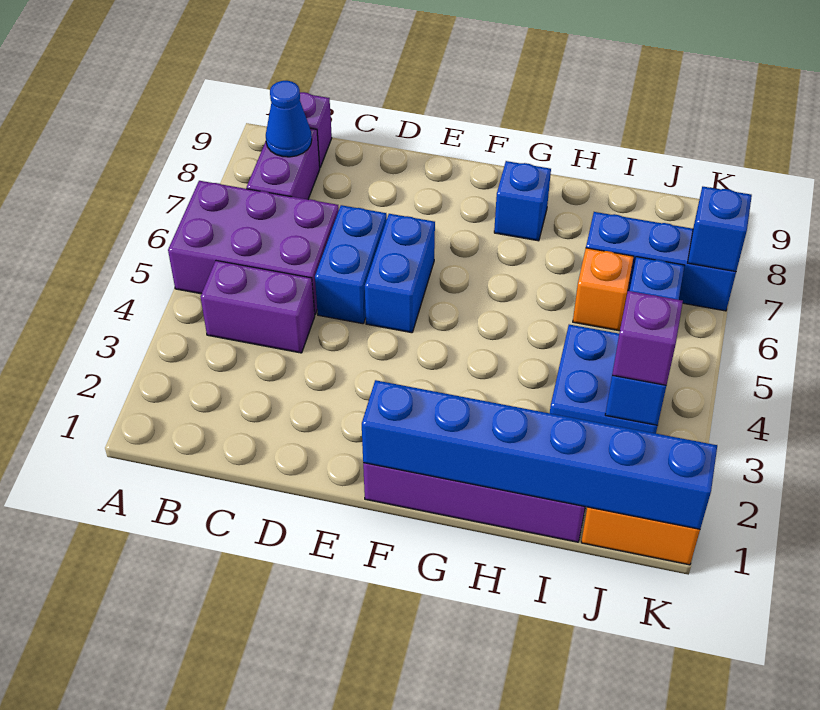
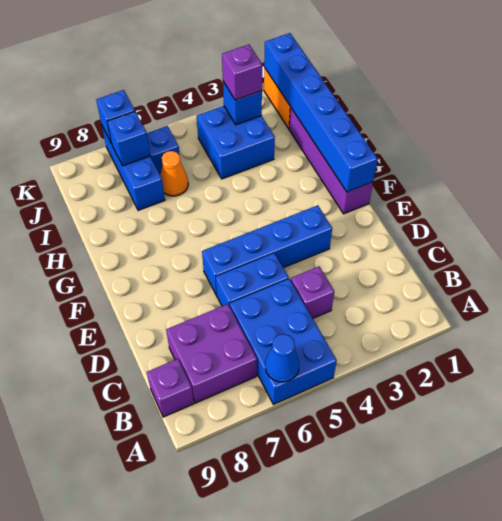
purple 2x3 brick [168,181,339,314] -> blue 2x3 brick [230,279,337,405]
purple 1x2 brick [201,261,315,353] -> purple 1x1 brick [291,267,334,318]
purple 1x2 brick [247,128,320,199] -> purple 2x2 brick [166,304,257,403]
blue 1x1 cone [266,81,312,157] -> blue 1x1 cone moved to [265,334,299,382]
blue 1x2 brick [365,214,435,333] -> blue 1x4 brick [202,205,332,295]
blue 1x1 brick [494,161,551,241] -> blue 1x1 brick moved to [107,111,150,166]
orange 1x1 brick [573,248,634,331] -> orange 1x1 cone [160,151,188,196]

